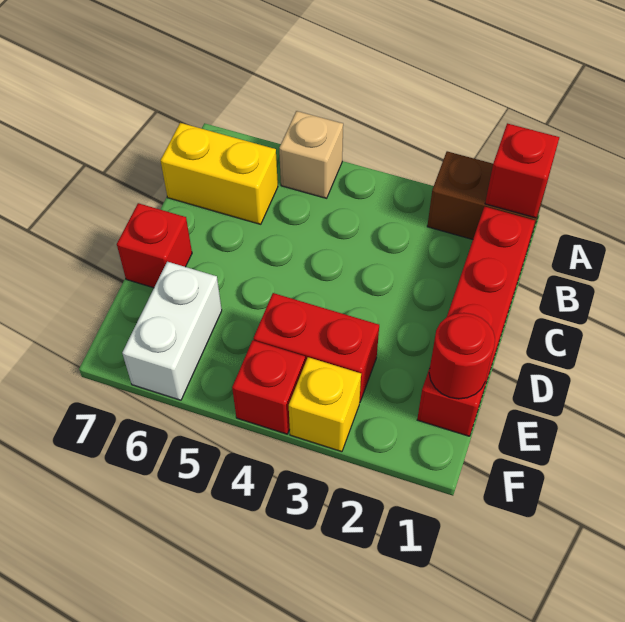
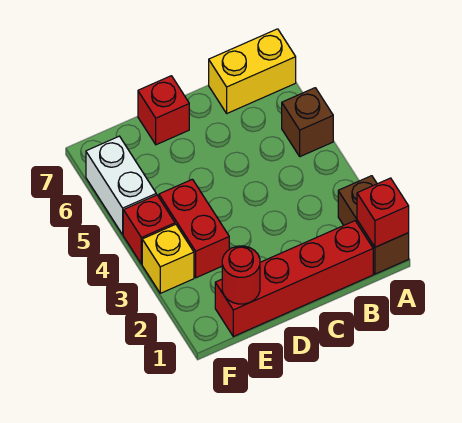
tan 1x1 brick [279,111,343,198] -> brown 1x1 brick [282,88,333,157]
yellow 1x2 brick [161,123,278,224] -> yellow 1x2 brick turned to [209,29,296,113]
white 1x2 brick [122,262,222,400] -> white 1x2 brick turned to [86,136,156,234]

